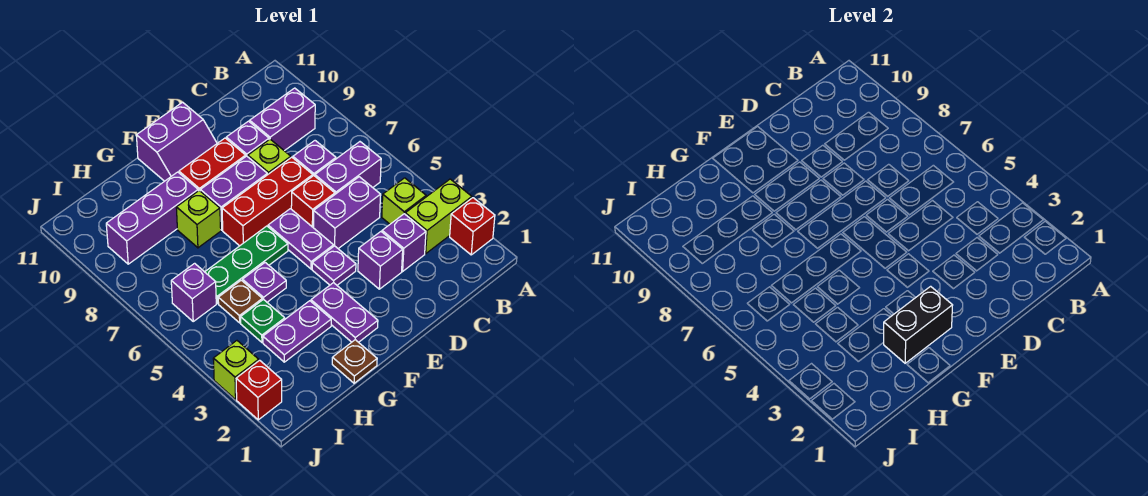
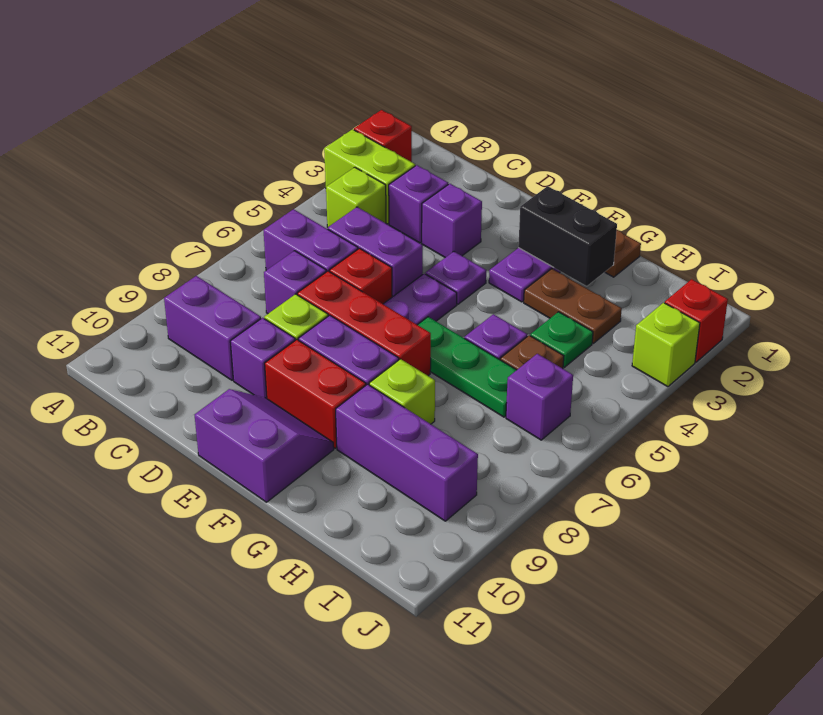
purple 1x2 plate [263,301,331,362] -> brown 1x2 plate [524,269,622,343]

